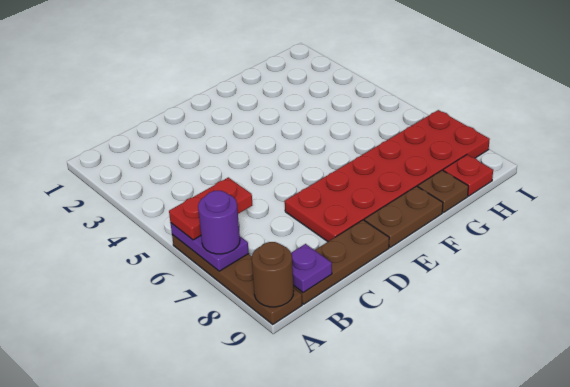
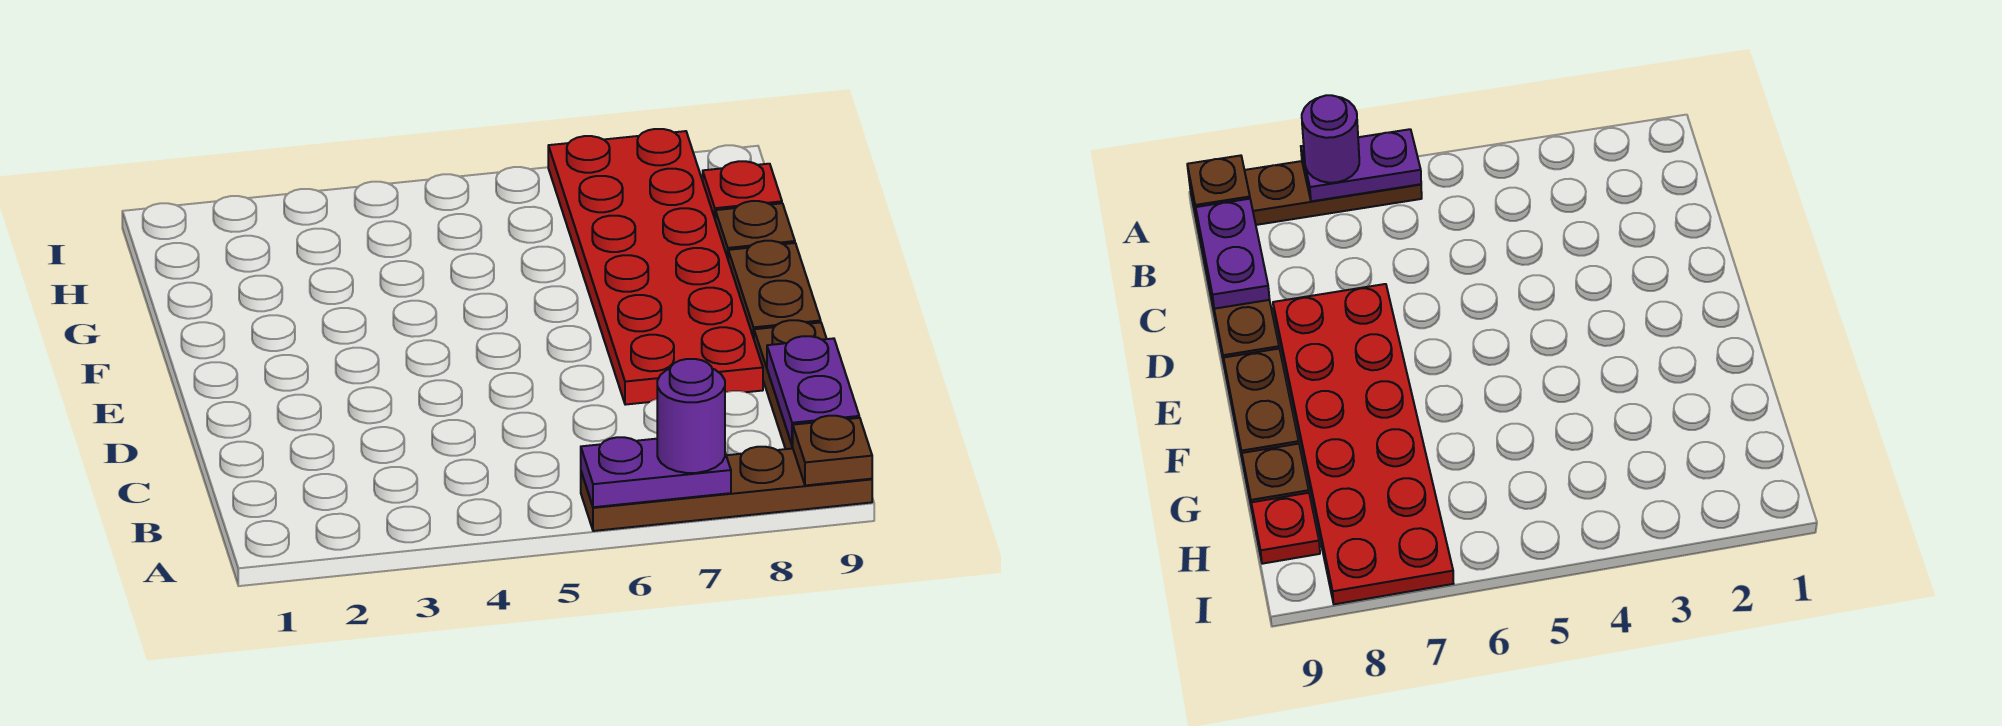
red 1x2 plate [169,177,252,240] -> none
brown 1x1 round brick [252,242,294,307] -> brown 1x1 plate [793,416,872,485]
purple 1x1 plate [291,244,332,293] -> purple 1x2 plate [767,336,859,446]

